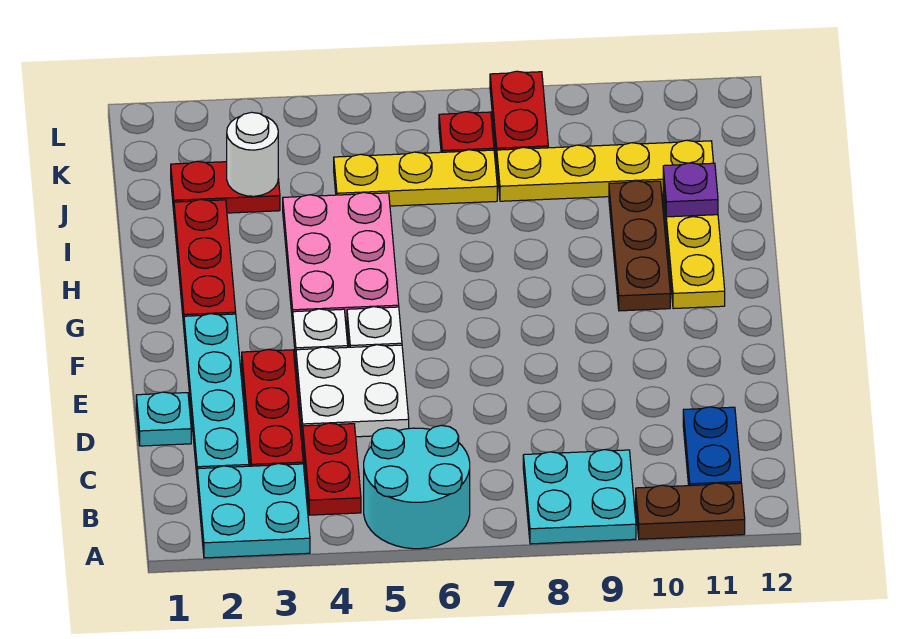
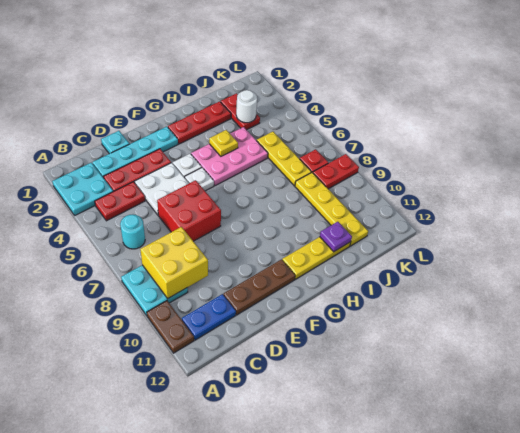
cyan 2x2 round brick [364,425,470,549] -> cyan 1x1 round brick [120,214,145,249]
none -> yellow 2x2 brick [140,227,208,299]
none -> red 2x2 brick [157,180,221,241]
brown 1x3 plate [609,181,670,311] -> brown 1x3 plate moved to [223,259,295,315]
none -> yellow 1x1 plate [209,130,238,156]

